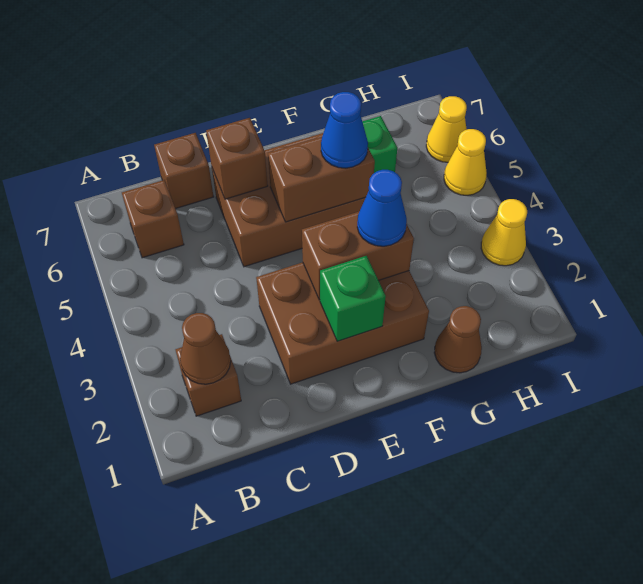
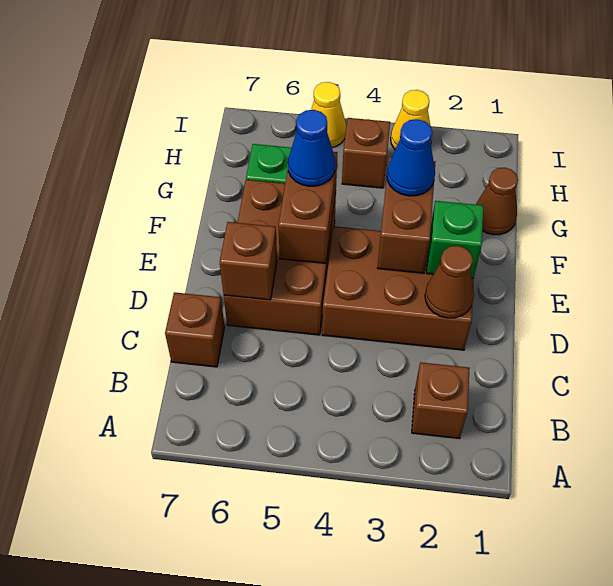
brown 1x1 cone [180,313,231,384] -> brown 1x1 cone moved to [425,246,474,318]
brown 1x1 brick [122,180,184,258] -> brown 1x1 brick moved to [342,118,390,188]
brown 2x3 brick [256,262,429,384] -> brown 2x3 brick turned to [322,226,474,350]
yellow 1x1 cone [426,96,467,162] -> none

